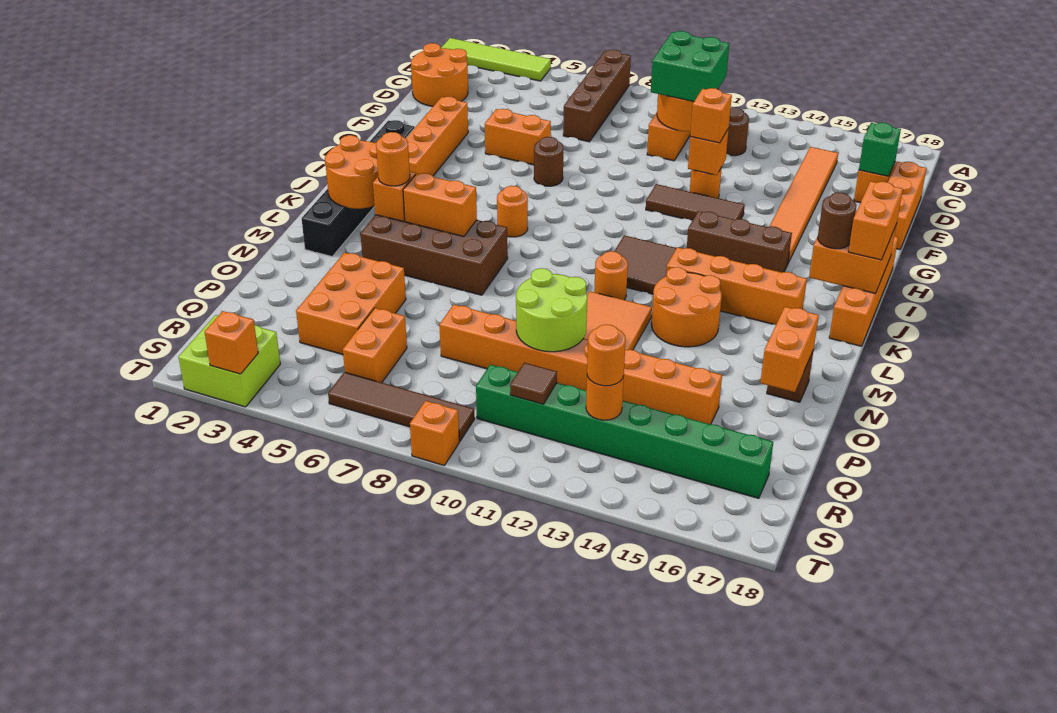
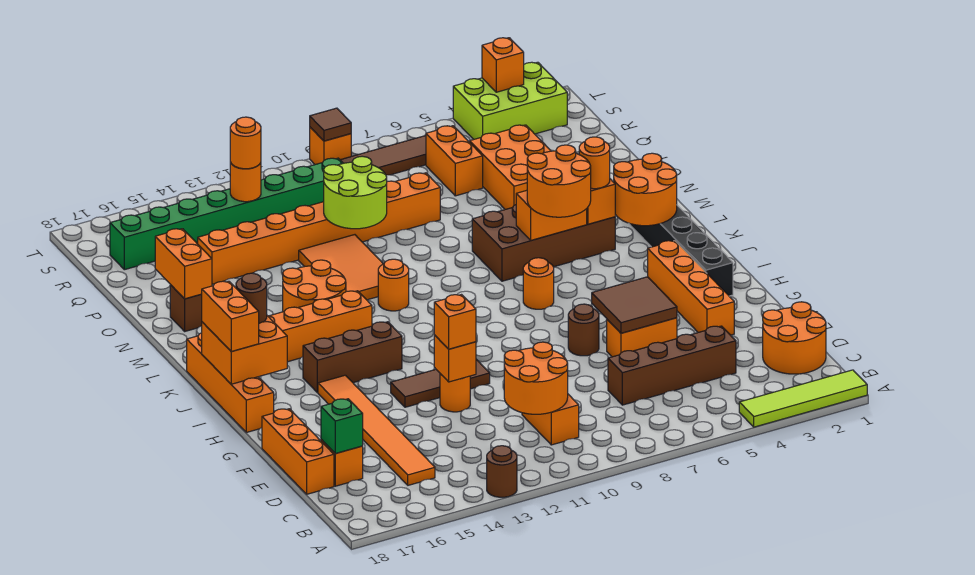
brown 1x4 brick [563,50,631,142] -> brown 1x4 brick turned to [608,326,736,405]
green 2x2 brick [651,31,729,101] -> none
brown 1x1 round brick [726,107,749,156] -> brown 1x1 round brick moved to [487,446,517,497]
brown 2x2 tile [614,235,676,294] -> brown 2x2 tile moved to [592,277,677,333]
none -> orange 2x2 round brick [527,145,591,217]
brown 1x1 tile [510,363,557,404] -> brown 1x1 tile moved to [310,108,351,141]
lime 2x2 brick [179,315,280,407] -> lime 2x3 brick [453,62,567,139]

